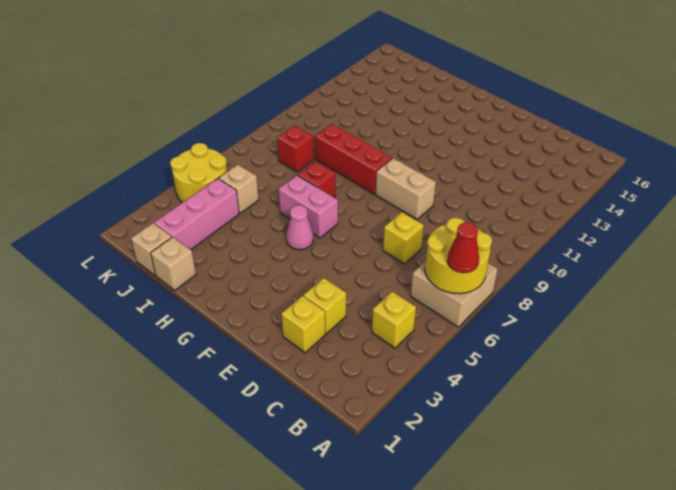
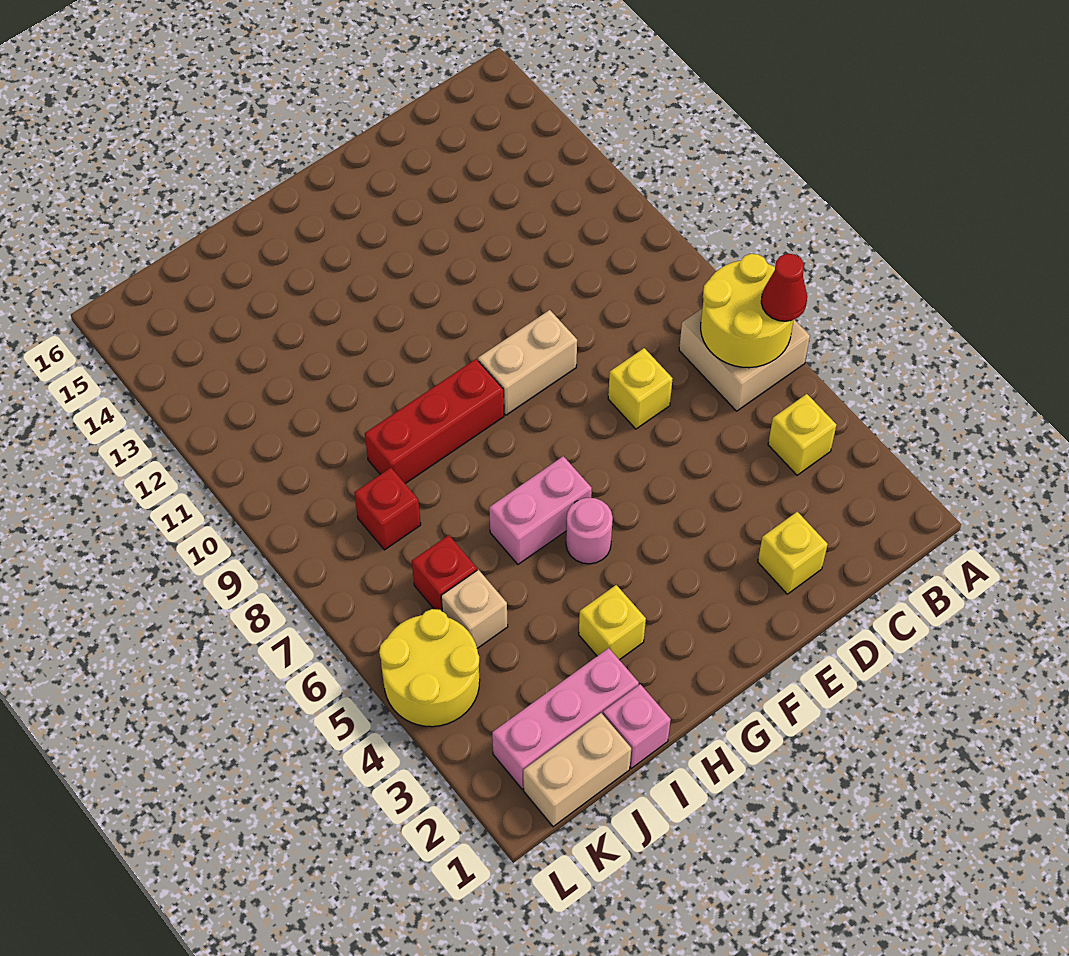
yellow 1x1 brick [304,278,346,334] -> yellow 1x1 brick moved to [579,585,646,660]
pink 1x1 cone [286,205,313,250] -> pink 1x1 round brick [566,498,613,564]
red 1x1 brick [298,161,335,198] -> red 1x1 brick moved to [412,535,477,611]
tan 1x1 brick [151,237,196,290] -> pink 1x1 brick [603,684,671,768]
tan 1x1 brick [131,223,172,275] -> tan 1x2 brick [523,713,631,827]
pink 1x3 brick [154,178,239,250] -> pink 1x3 brick turned to [492,648,639,789]

